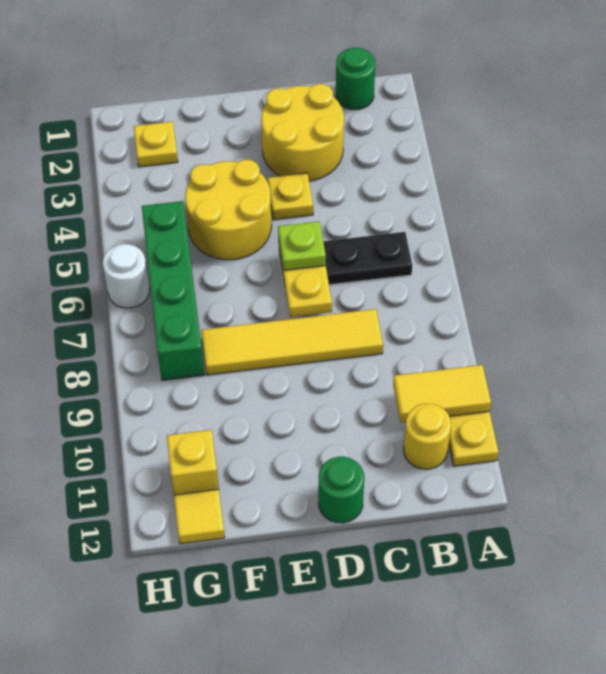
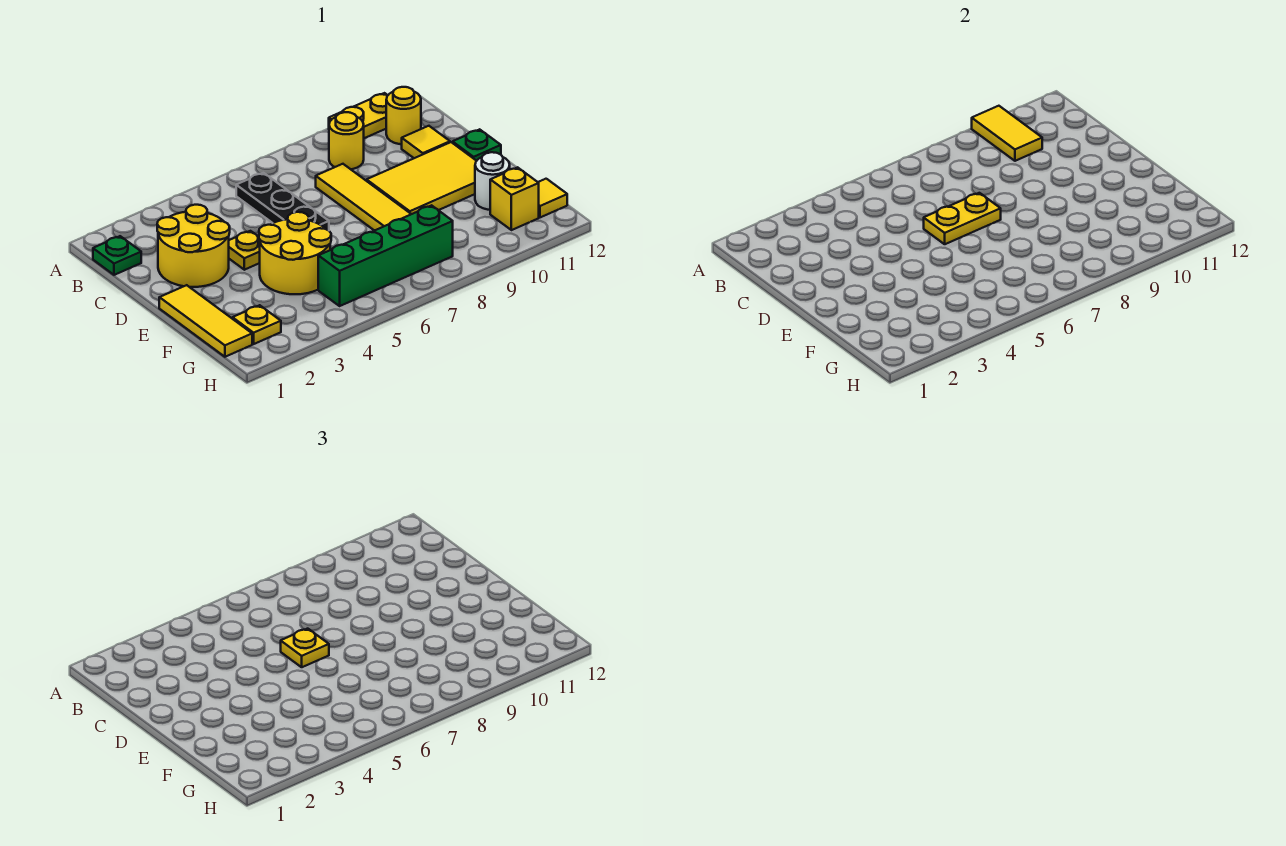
green 1x1 round brick [336,48,375,110] -> green 1x1 plate [93,236,141,275]
none -> yellow 1x1 round brick [329,112,364,169]
none -> yellow 1x1 tile [402,126,450,158]
lime 1x1 plate [278,221,326,270] -> yellow 1x1 plate [281,629,329,667]
none -> yellow 2x3 tile [367,142,476,214]
green 1x1 round brick [318,457,364,523] -> green 1x1 plate [453,129,501,161]
none -> yellow 1x3 tile [159,285,252,357]
white 1x1 round brick [103,244,150,308] -> white 1x1 round brick moved to [475,152,510,210]

